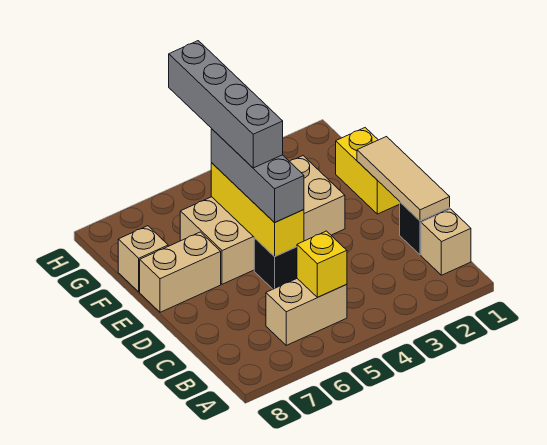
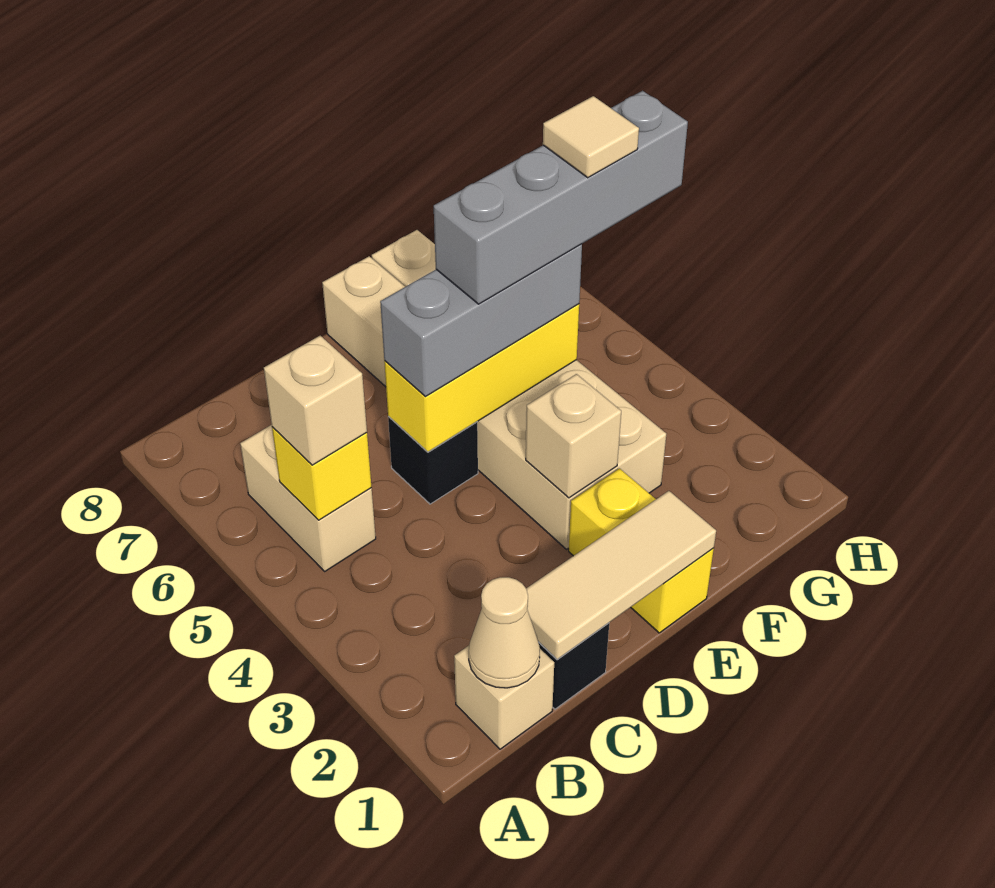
none -> tan 1x1 cone [469,577,540,688]
none -> tan 1x1 brick [264,336,367,465]
yellow 1x2 brick [336,128,400,214] -> yellow 1x2 brick turned to [569,468,714,633]
none -> tan 1x1 brick [526,374,621,498]
none -> tan 1x1 tile [543,96,639,178]

